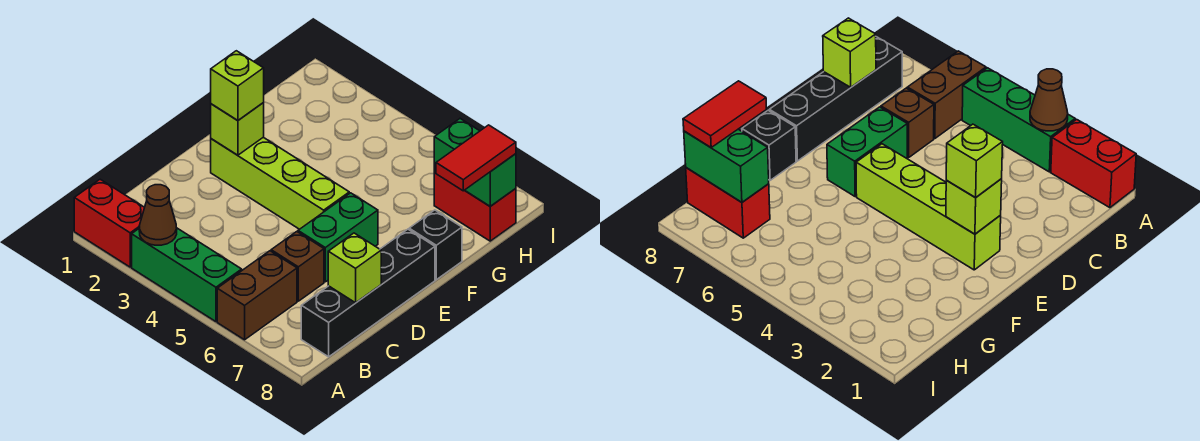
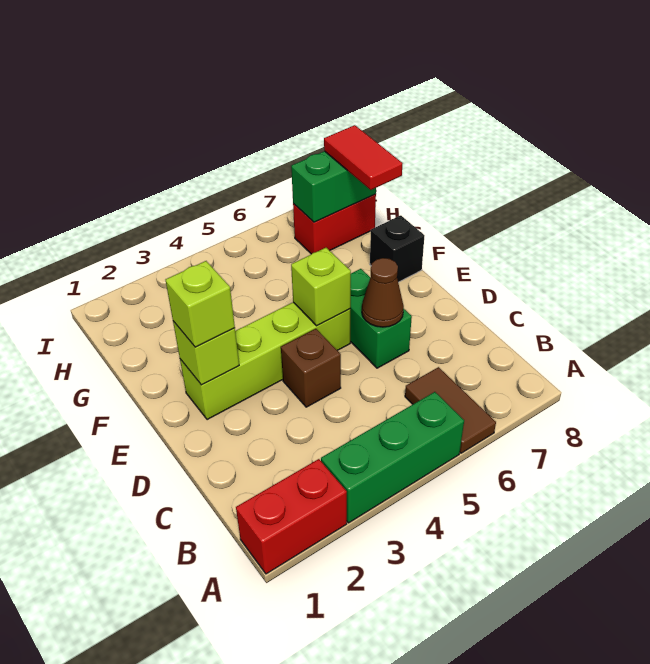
brown 1x1 cone [139,185,177,245] -> brown 1x1 cone moved to [362,258,404,327]
brown 1x2 brick [217,251,297,340] -> brown 1x2 tile [405,367,496,453]
black 1x4 brick [301,229,435,357] -> none
brown 1x1 brick [271,232,324,301] -> brown 1x1 brick moved to [281,329,341,407]
lime 1x1 brick [328,233,381,303] -> lime 1x1 brick moved to [291,248,351,326]

